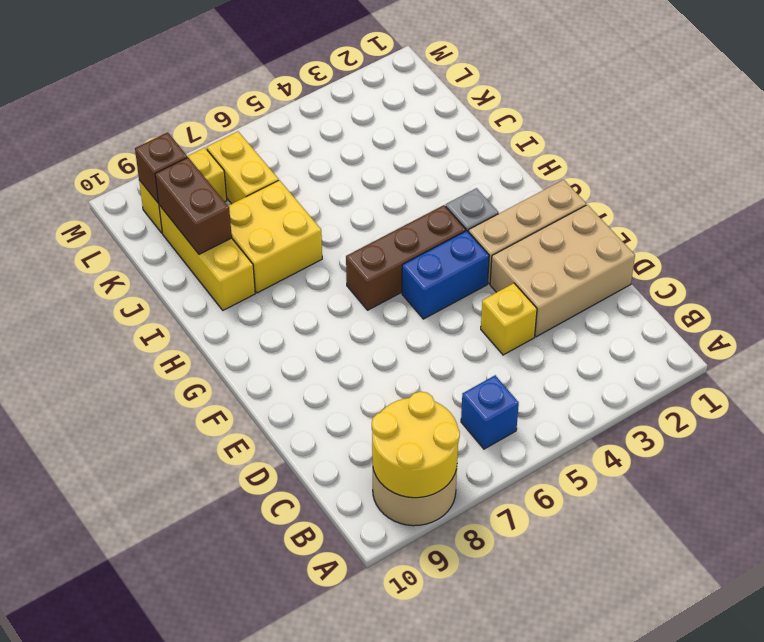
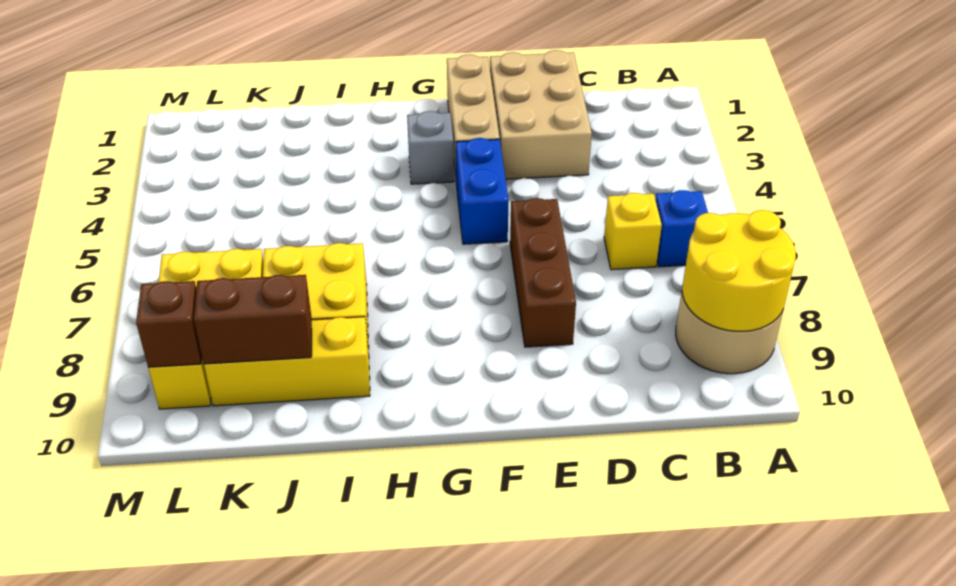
yellow 1x1 brick [481,283,537,355] -> yellow 1x1 brick moved to [604,193,662,270]
brown 1x3 brick [346,205,466,310] -> brown 1x3 brick moved to [510,198,576,347]

